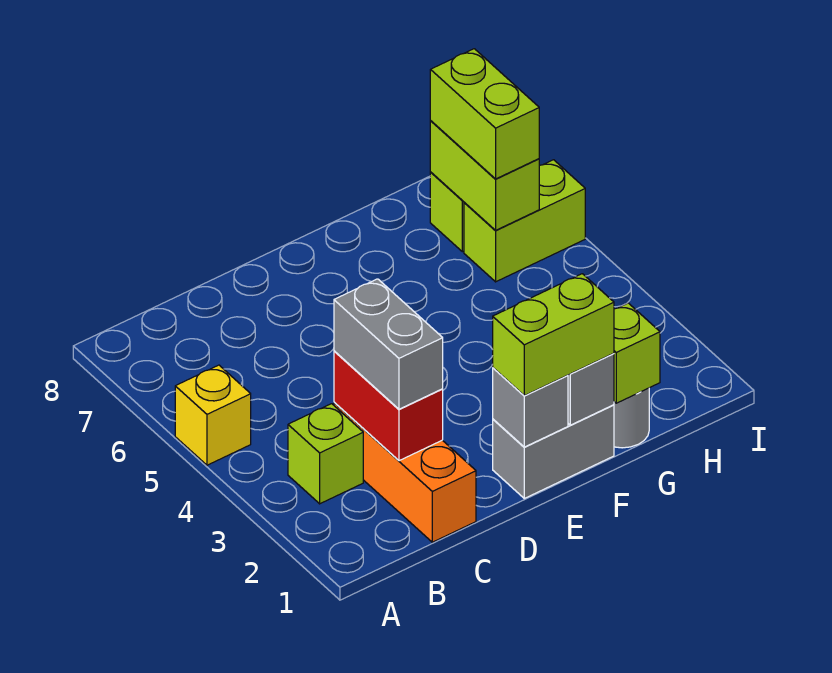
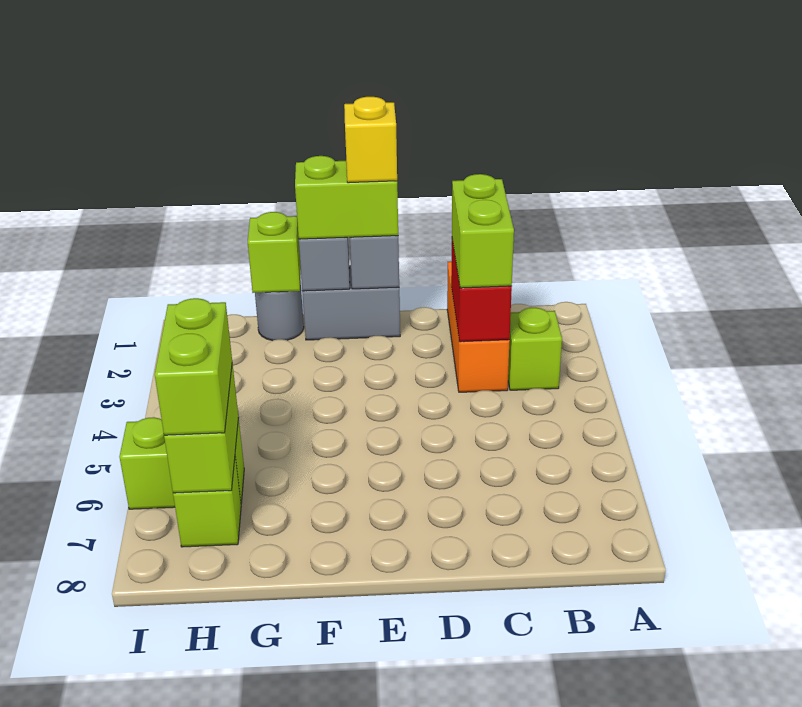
yellow 1x1 brick [175,365,251,465] -> yellow 1x1 brick moved to [344,97,397,183]
grey 1x2 brick [334,279,443,409] -> lime 1x2 brick [452,174,514,288]

